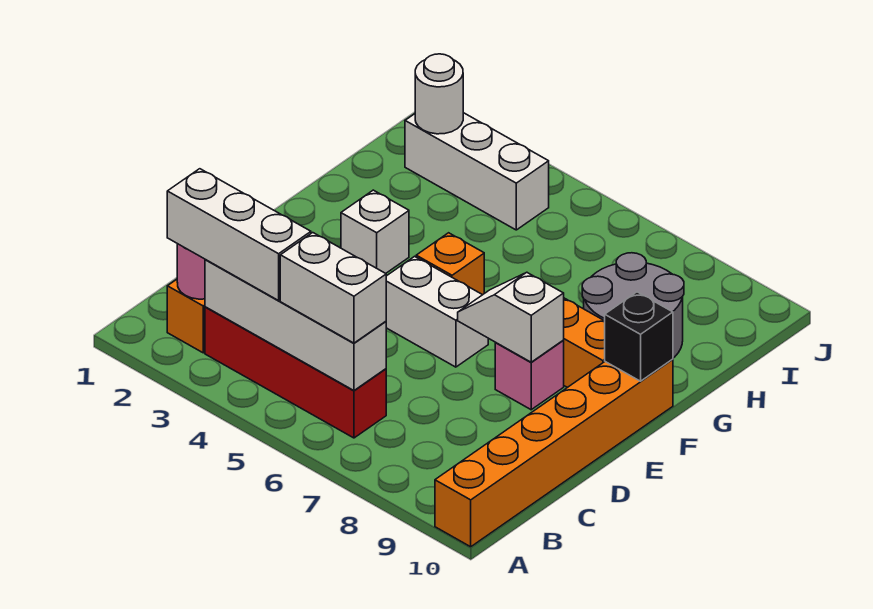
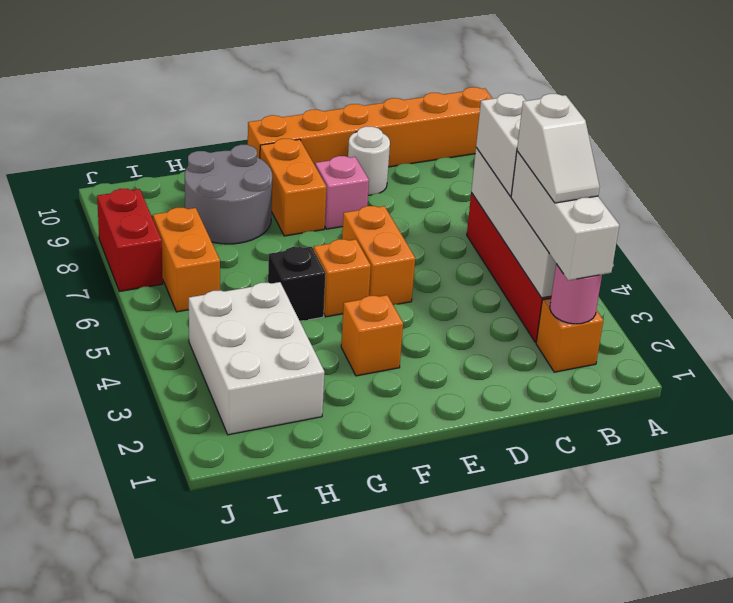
white 1x2 brick [386,256,488,367] -> orange 1x2 brick [342,206,415,305]
white 1x2 slope [458,272,564,362] -> white 1x2 slope moved to [517,94,600,203]
white 1x1 brick [341,190,409,273] -> orange 1x1 brick [341,295,403,376]
black 1x1 brick [605,292,673,381] -> black 1x1 brick moved to [268,247,326,321]
white 1x3 brick [405,113,549,230] -> white 2x3 brick [189,282,325,435]
white 1x1 round brick [415,54,463,134] -> white 1x1 round brick moved to [348,127,390,195]
none -> orange 1x2 brick [153,208,220,312]
none -> red 1x2 brick [97,189,163,291]

